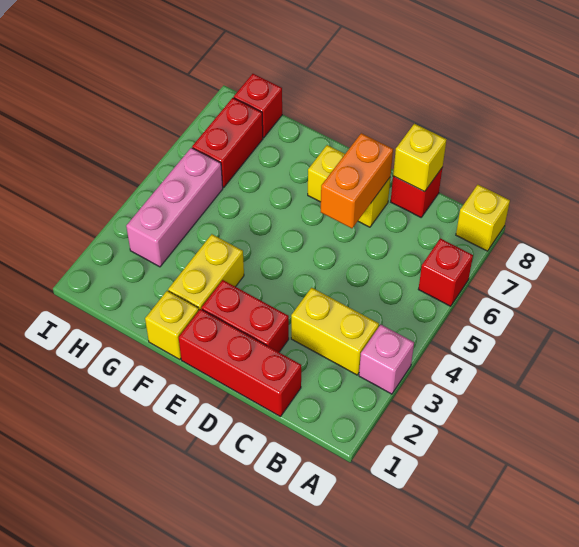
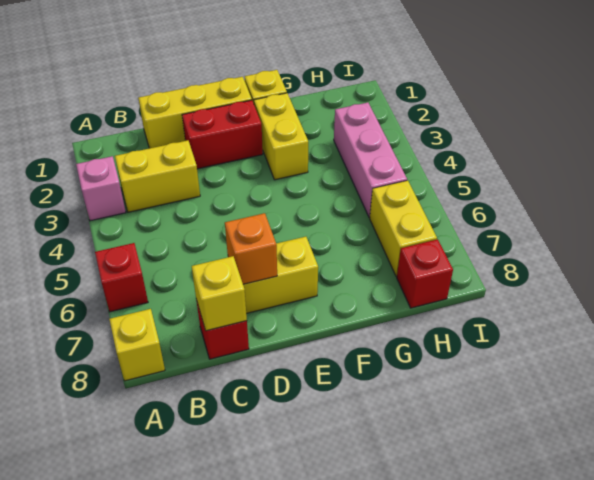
red 1x3 brick [178,309,301,417] -> yellow 1x3 brick [138,77,252,148]
orange 1x2 brick [321,133,393,228] -> orange 1x1 brick [225,213,277,284]
red 1x2 brick [192,98,263,188] -> yellow 1x2 brick [370,181,437,276]

